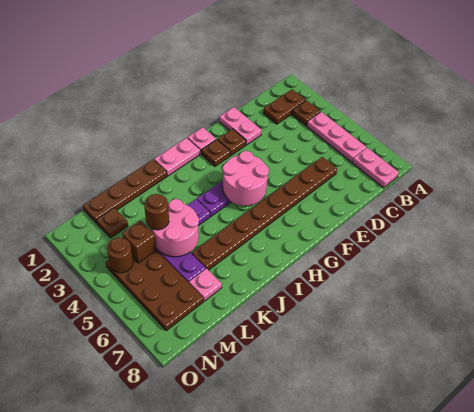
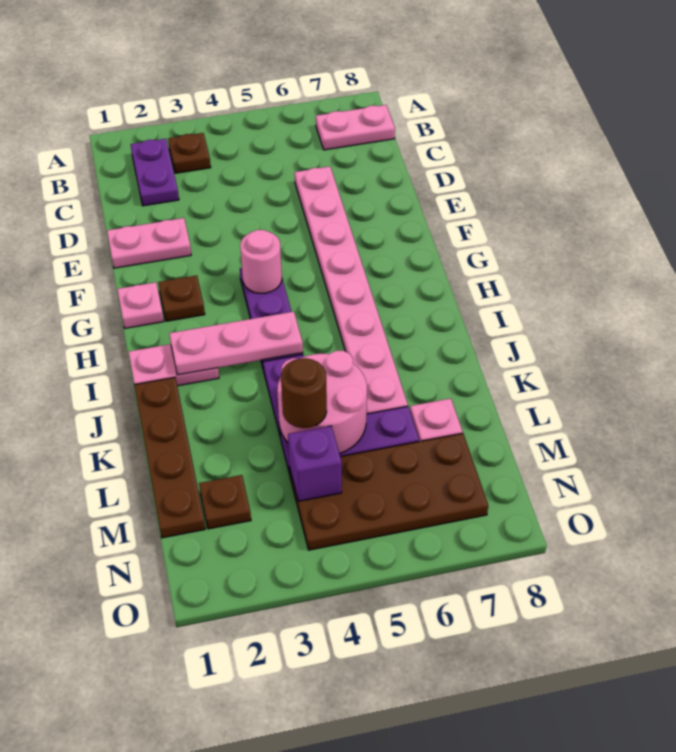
brown 1x2 plate [263,89,306,124] -> purple 1x2 plate [131,139,179,206]
pink 1x3 plate [307,112,366,162] -> pink 1x3 plate moved to [169,312,303,375]
brown 1x8 plate [192,157,337,270] -> pink 1x8 plate [295,166,408,414]
brown 1x1 plate [218,129,246,155] -> none
pink 2x2 round brick [223,151,269,206] -> pink 1x1 round brick [240,230,282,293]
pink 1x2 plate [154,138,200,176] -> pink 1x2 plate turned to [129,344,219,386]
brown 1x1 brick [122,220,157,263] -> purple 1x1 brick [288,426,342,501]
brown 1x1 round brick [107,238,133,273] -> none

